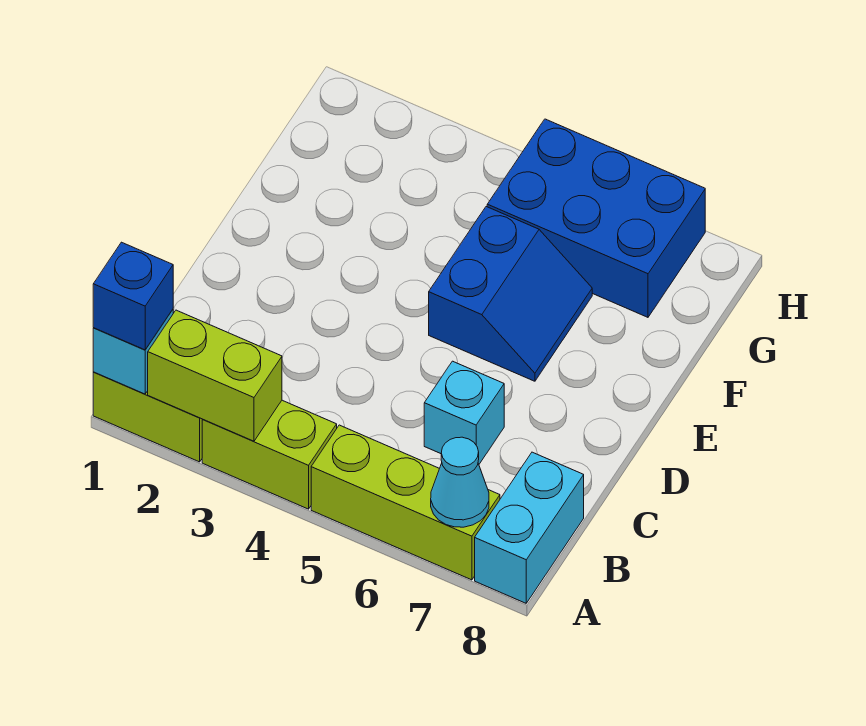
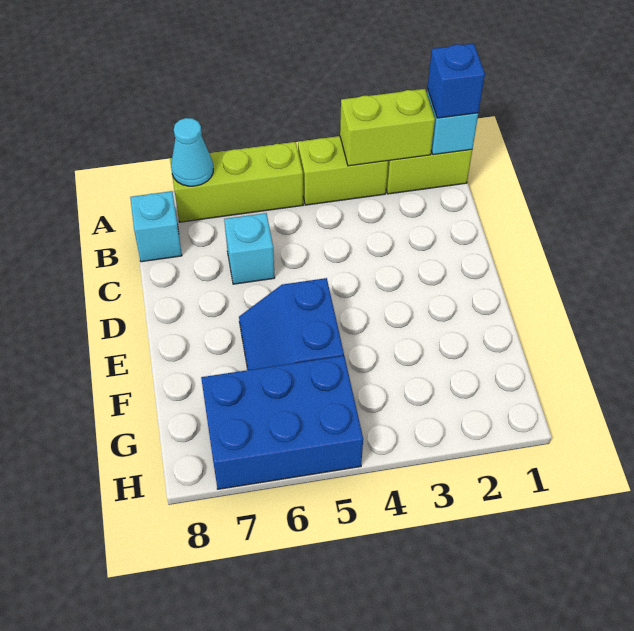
cyan 1x2 brick [475,452,584,603] -> cyan 1x1 brick [130,191,182,262]

